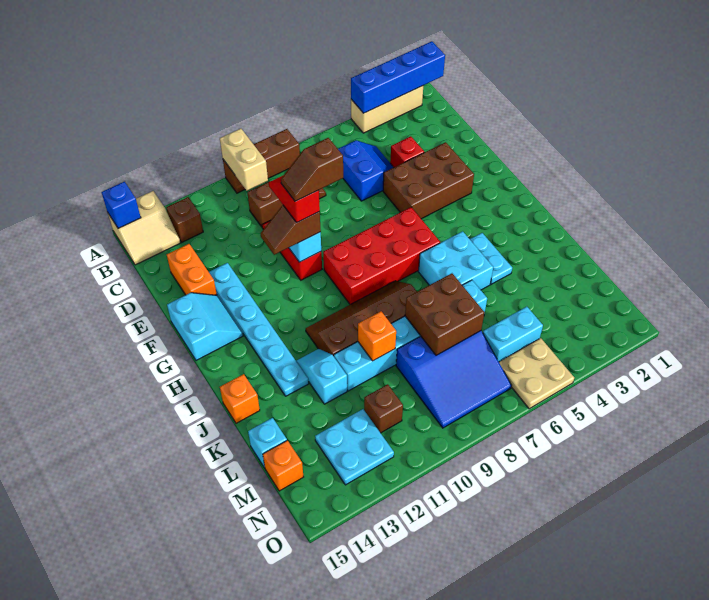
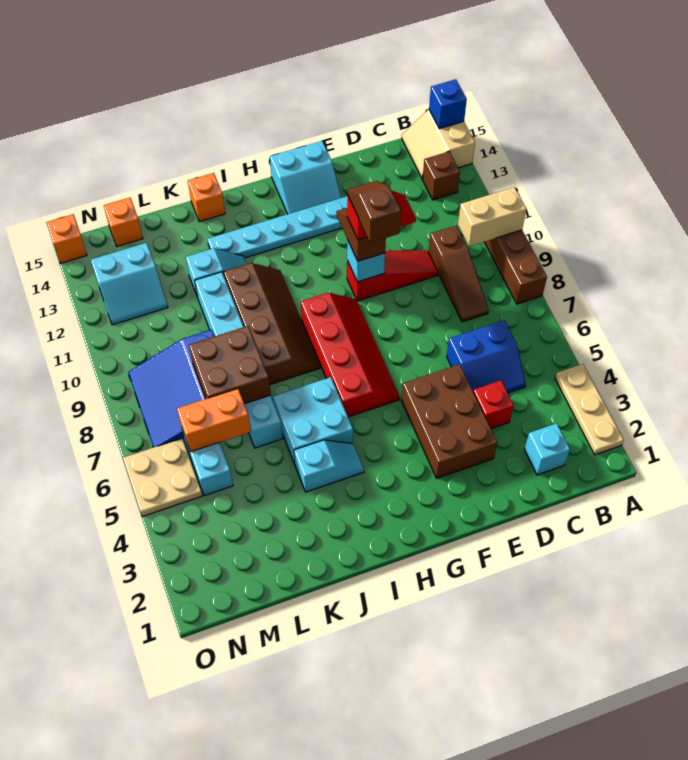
blue 1x4 brick [351,41,445,113] -> none
tan 1x3 brick [351,86,423,133] -> tan 1x3 plate [555,364,624,455]
orange 1x2 brick [167,244,217,295] -> orange 1x2 brick moved to [177,389,251,452]
red 2x4 brick [323,207,440,305] -> red 2x4 slope [301,292,400,417]
cyan 1x2 plate [470,233,512,284] -> cyan 1x2 slope [294,440,364,492]
orange 1x1 brick [358,311,396,361] -> orange 1x1 brick moved to [46,214,87,264]
cyan 1x1 brick [248,418,287,468] -> cyan 1x1 brick moved to [524,423,570,475]
brown 1x1 brick [364,384,403,433] -> none
cyan 2x2 plate [315,409,394,485] -> cyan 2x2 slope [91,243,168,325]

